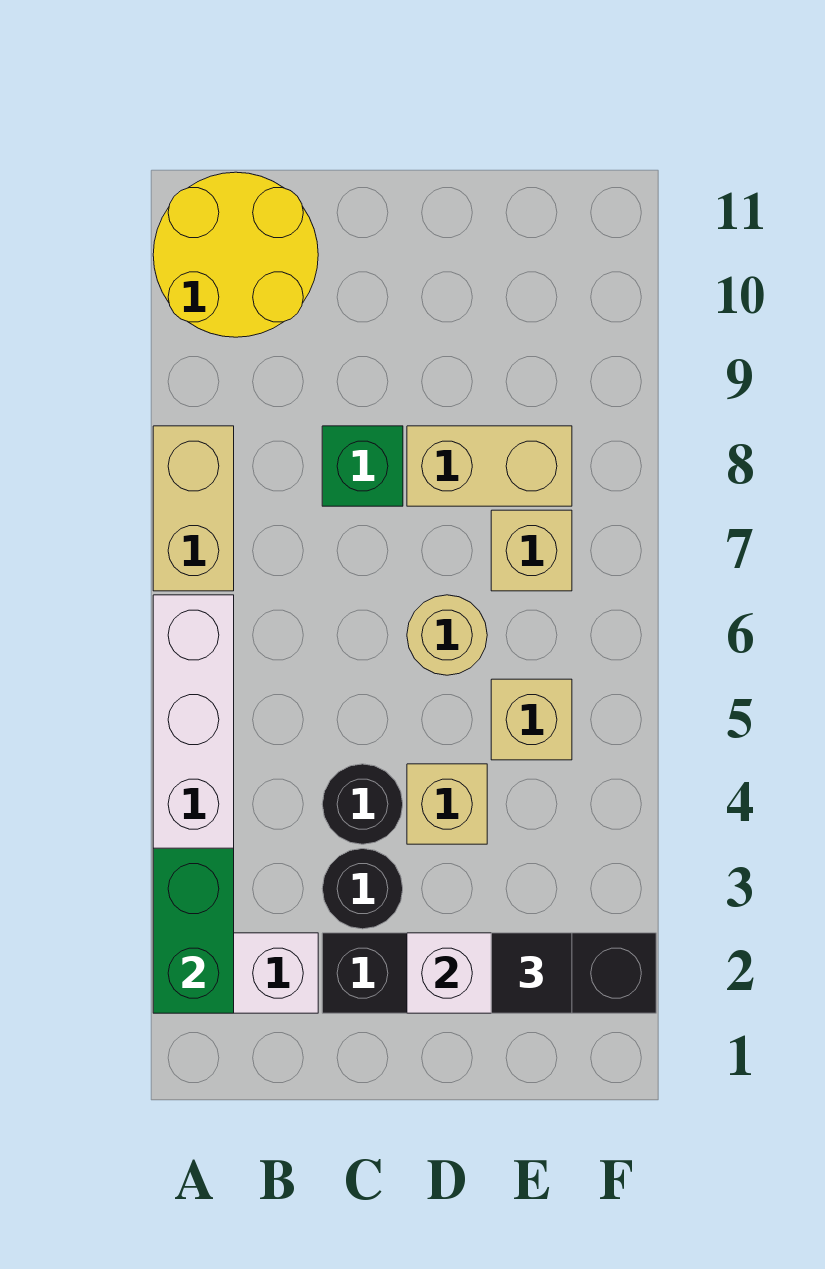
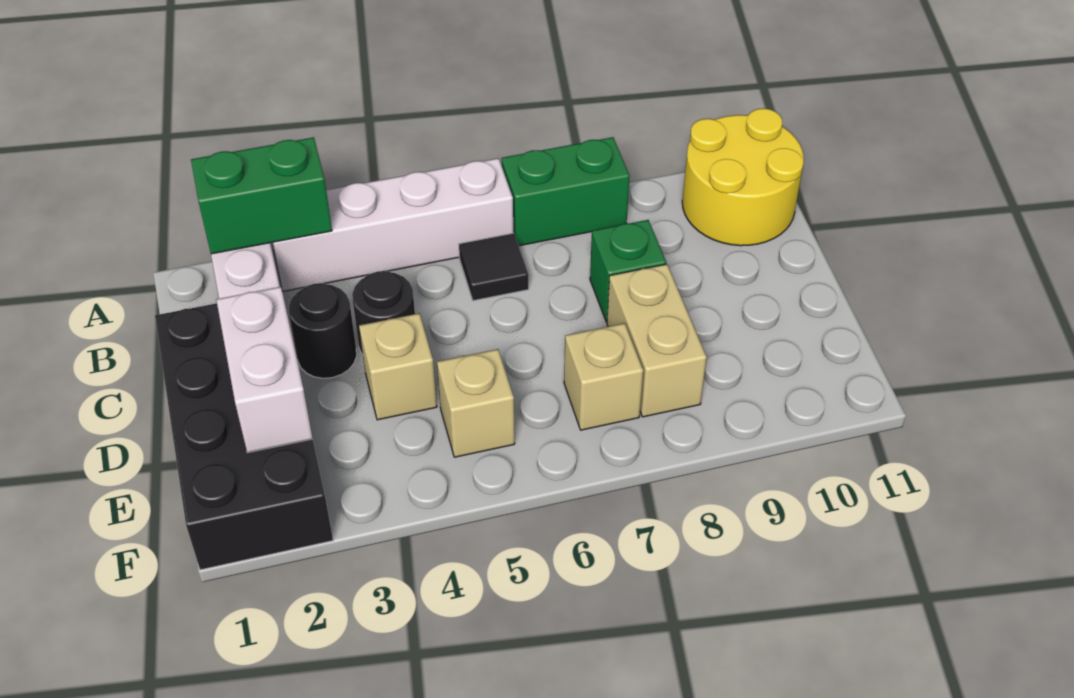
tan 1x2 brick [153,426,234,591] -> green 1x2 brick [502,137,630,246]
black 1x4 brick [322,933,656,1013] -> black 2x4 brick [155,303,333,570]
tan 1x1 round brick [407,595,487,675] -> none
black 1x1 tile [491,933,572,1013] -> black 1x1 tile moved to [459,233,529,301]

